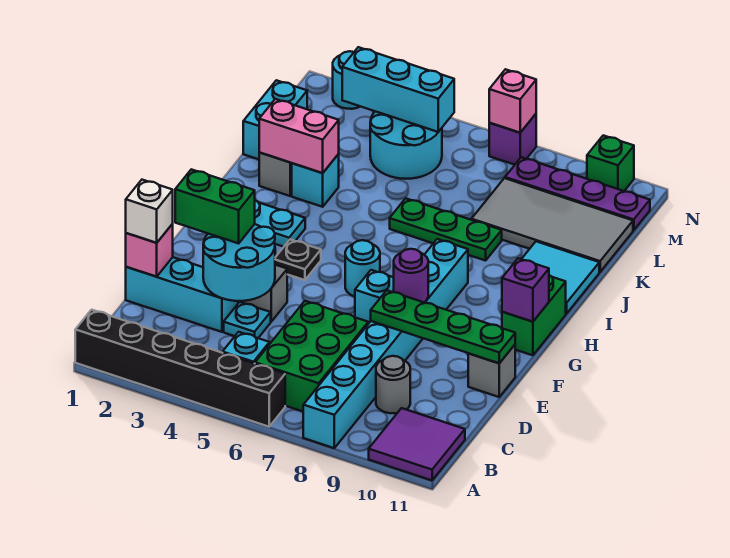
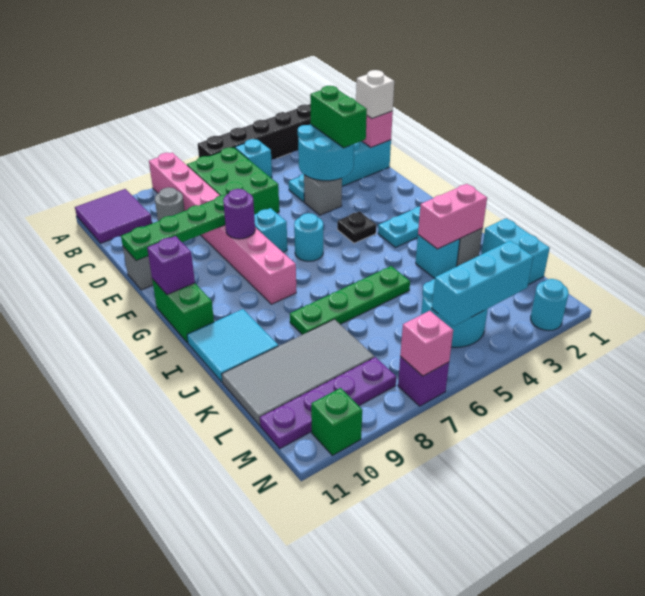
cyan 1x8 brick [303,239,468,448] -> pink 1x8 brick [149,153,296,304]
green 1x2 brick [175,169,255,243] -> green 1x2 brick turned to [310,86,367,148]
green 1x3 plate [390,198,502,261] -> green 1x4 plate [290,266,410,335]

